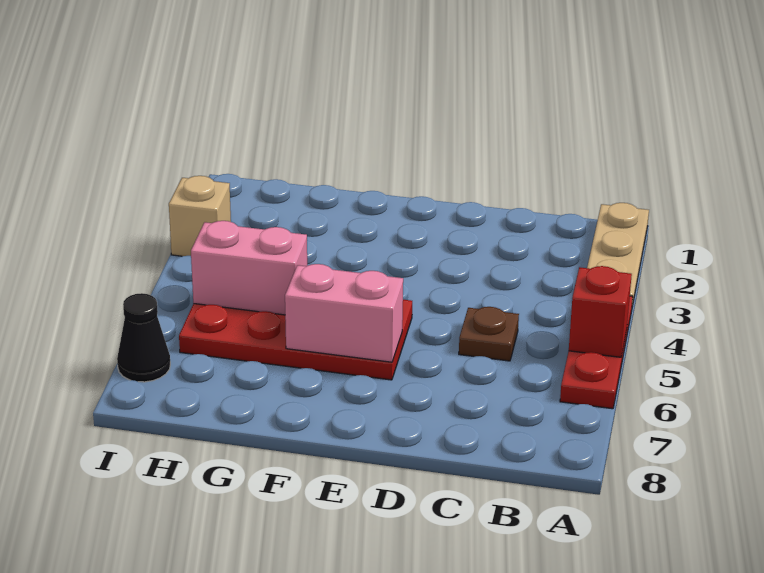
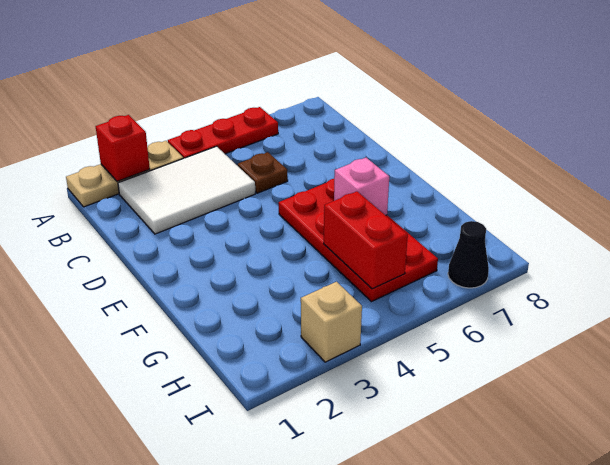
red 1x1 brick [569,266,632,357] -> red 1x1 brick moved to [96,115,150,182]
none -> white 2x3 tile [118,146,255,234]
pink 1x2 brick [285,264,403,362] -> pink 1x1 brick [334,158,389,215]
pink 1x2 brick [191,221,307,315] -> red 1x2 brick [324,191,408,289]

